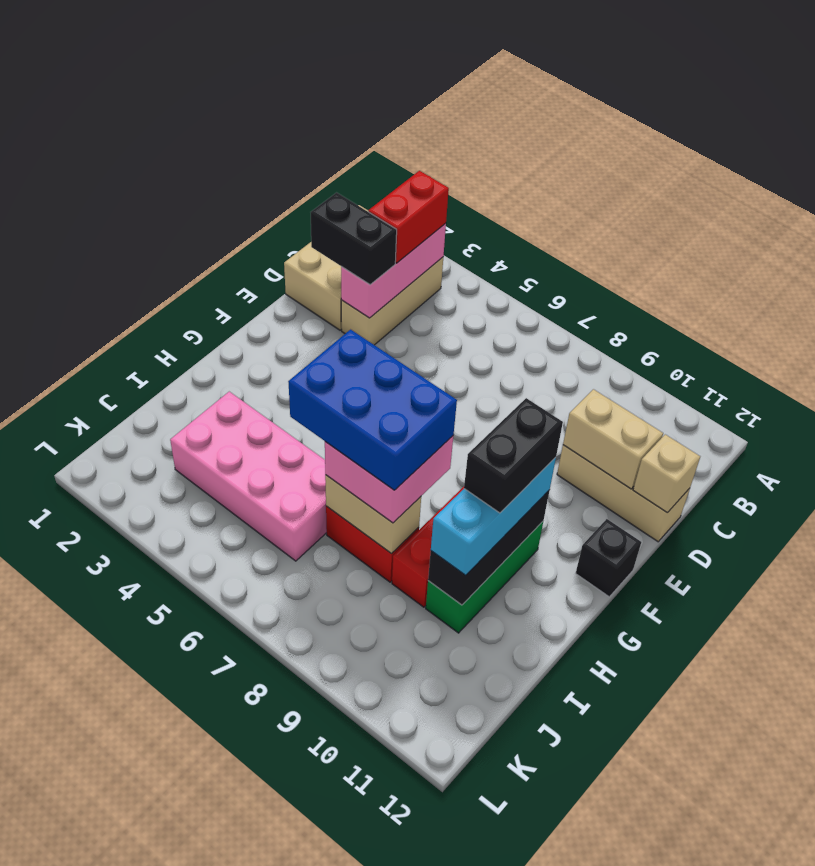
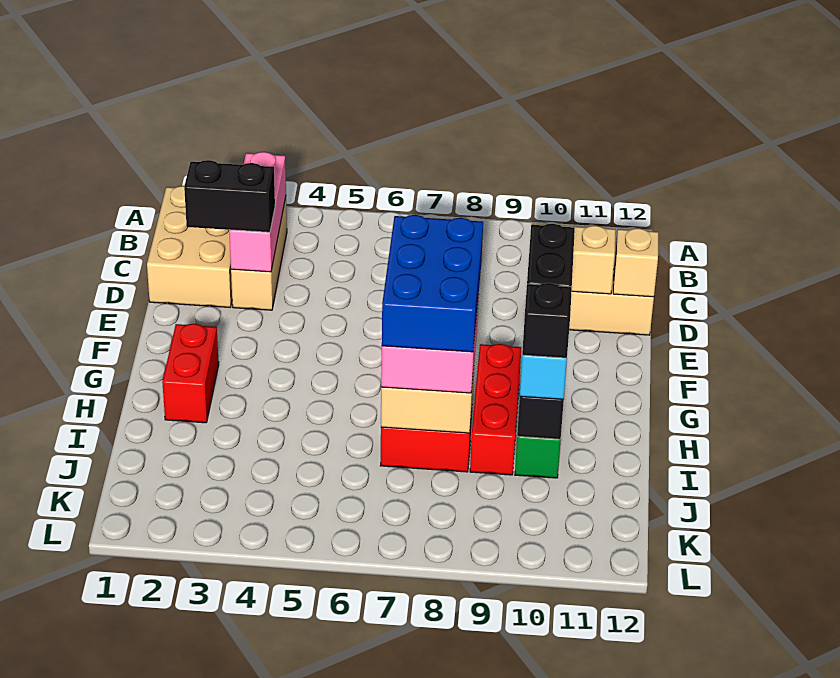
red 1x2 brick [368,171,449,263] -> red 1x2 brick moved to [162,324,219,423]
black 1x1 brick [576,519,641,597] -> black 1x1 brick moved to [522,283,572,358]
blue 2x3 brick [288,330,457,490] -> blue 2x3 brick turned to [382,215,483,352]
pink 2x4 brick [170,392,327,561] -> none

